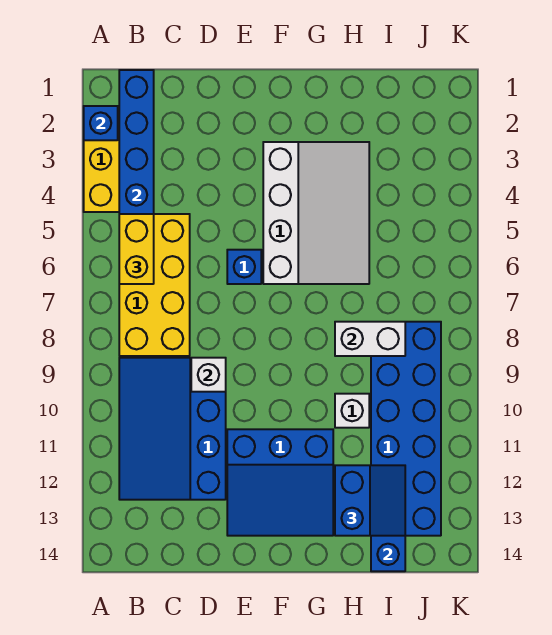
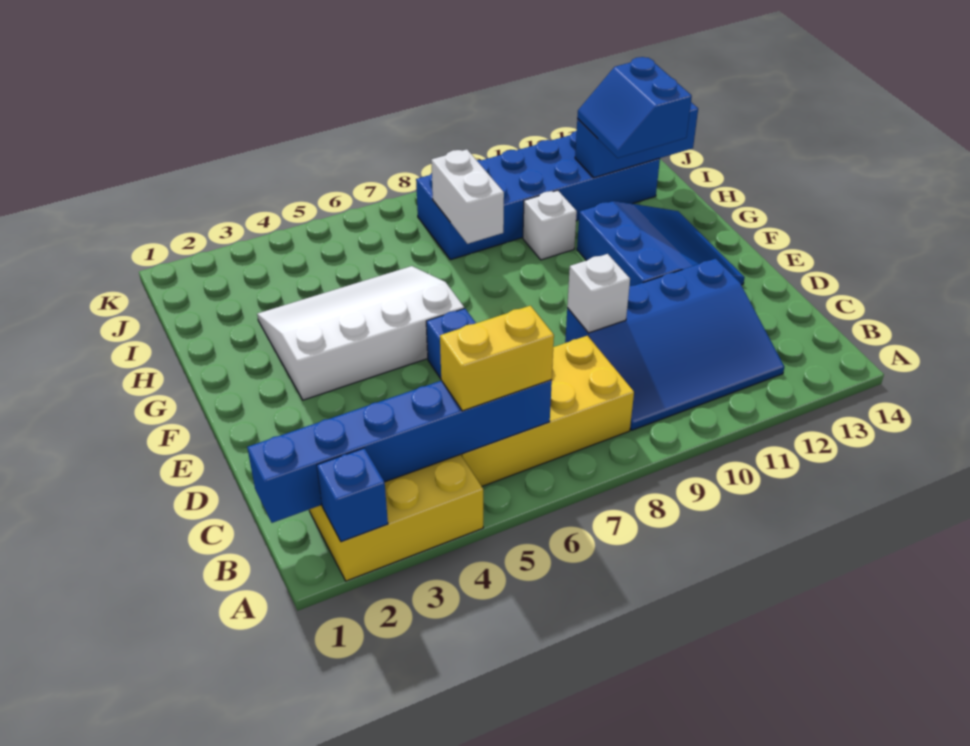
blue 2x2 slope [335,465,405,536] -> blue 2x2 slope turned to [577,57,692,158]

